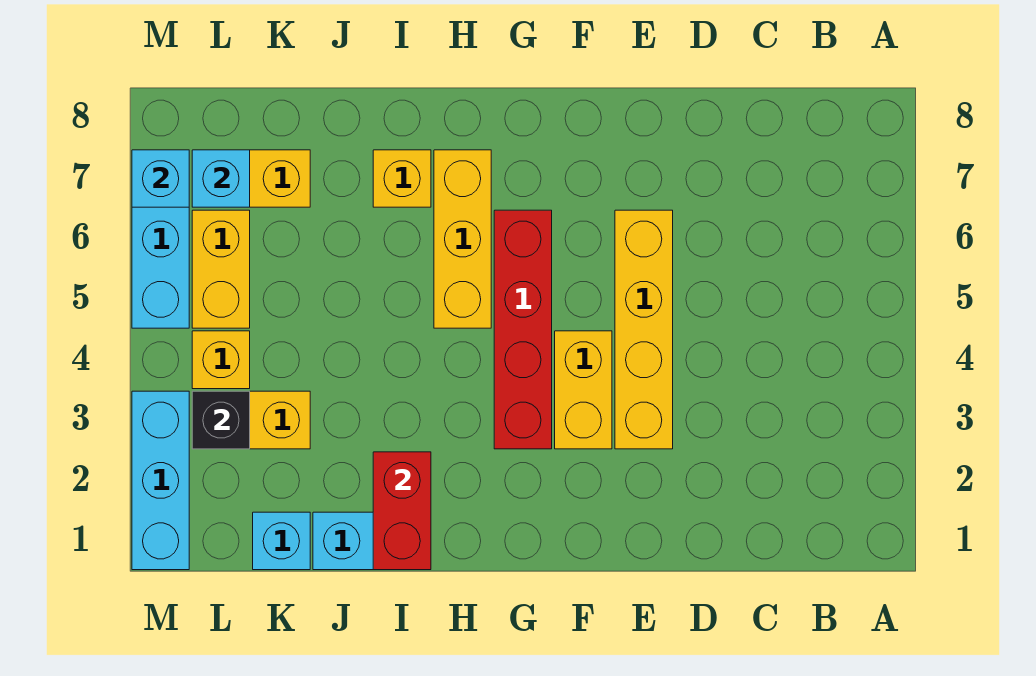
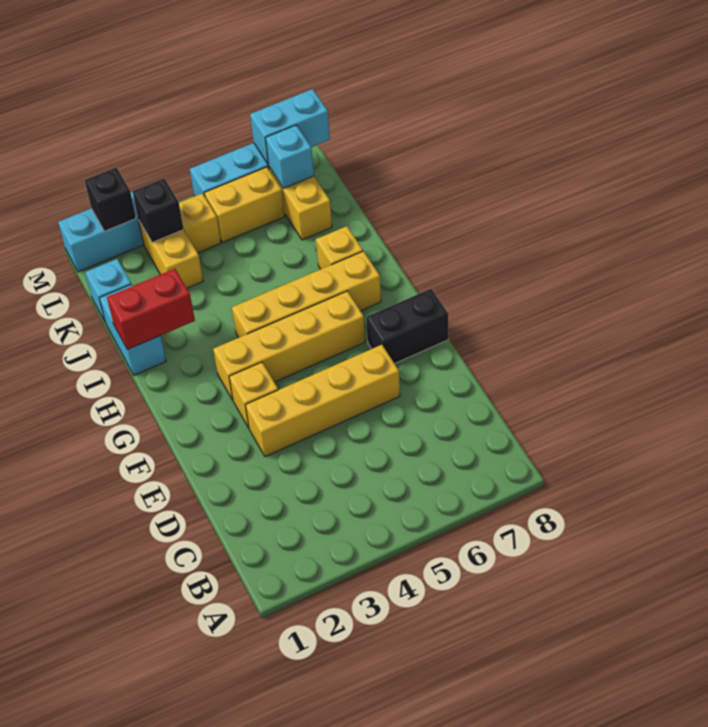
yellow 1x2 brick [555,331,612,449] -> yellow 1x1 brick [229,362,278,428]
none -> black 1x2 brick [366,289,448,364]
red 1x4 brick [494,210,552,449] -> yellow 1x4 brick [213,291,365,400]
yellow 1x3 brick [434,150,491,328] -> yellow 1x4 brick [232,251,381,338]
none -> black 1x1 brick [85,167,136,231]
cyan 1x1 brick [132,150,189,207] -> cyan 1x2 brick [250,89,330,165]

